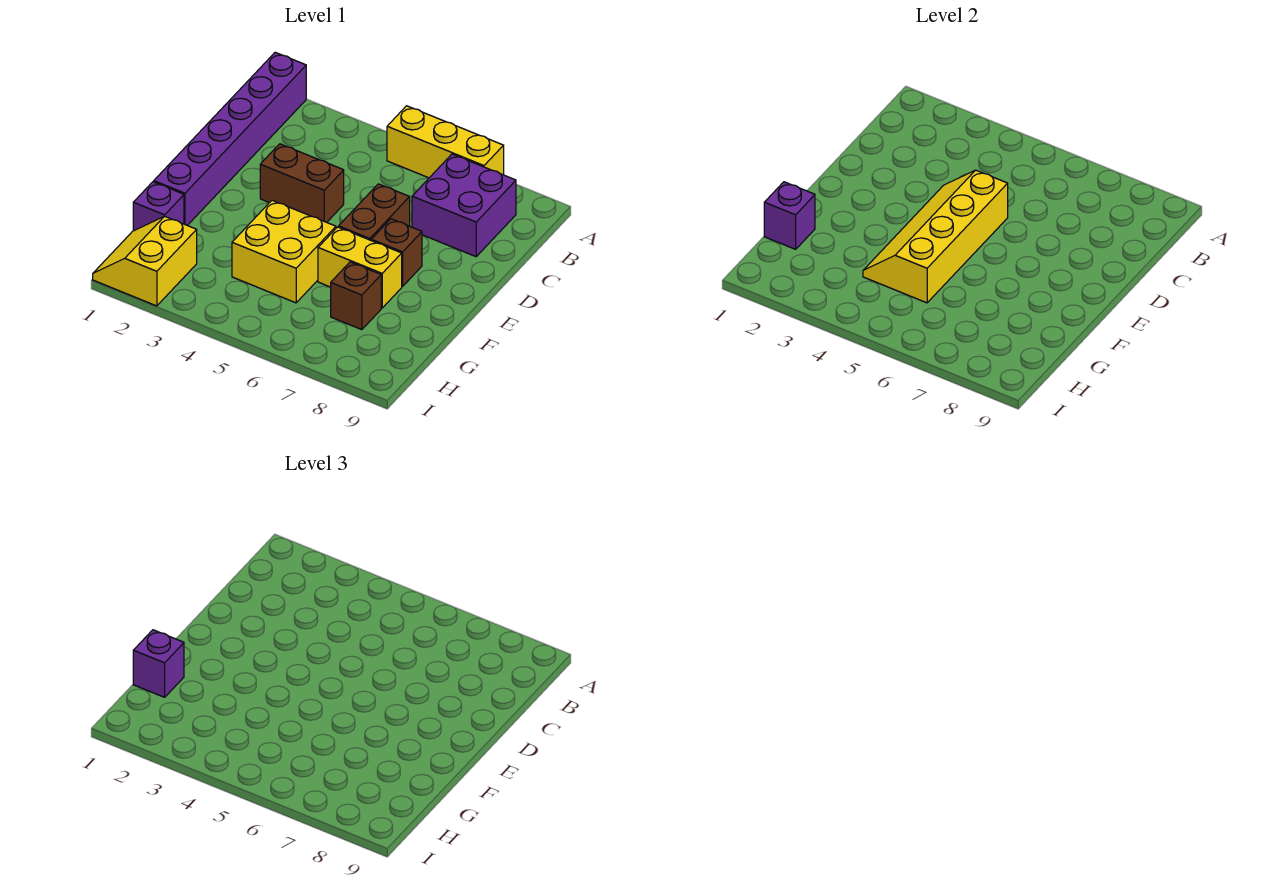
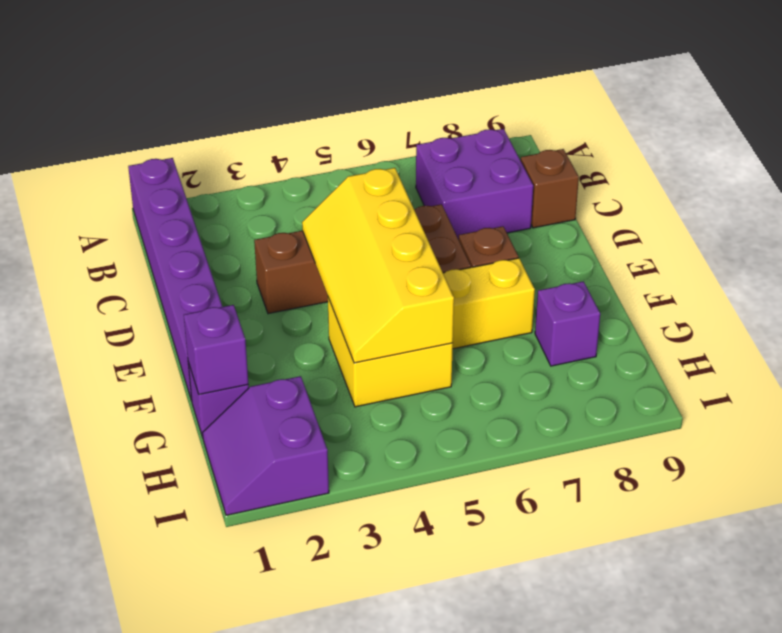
yellow 1x3 brick [387,106,504,178] -> none
purple 1x1 brick [133,630,184,697] -> purple 1x1 brick moved to [535,281,600,366]
brown 1x1 brick [331,262,381,330] -> brown 1x1 brick moved to [521,149,579,228]
yellow 2x2 slope [93,216,197,306] -> purple 2x2 slope [203,376,329,515]

